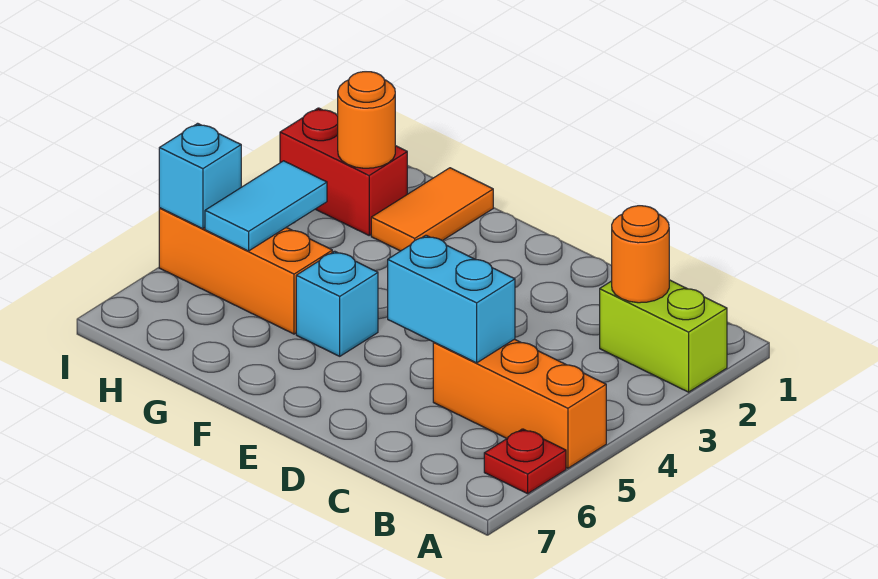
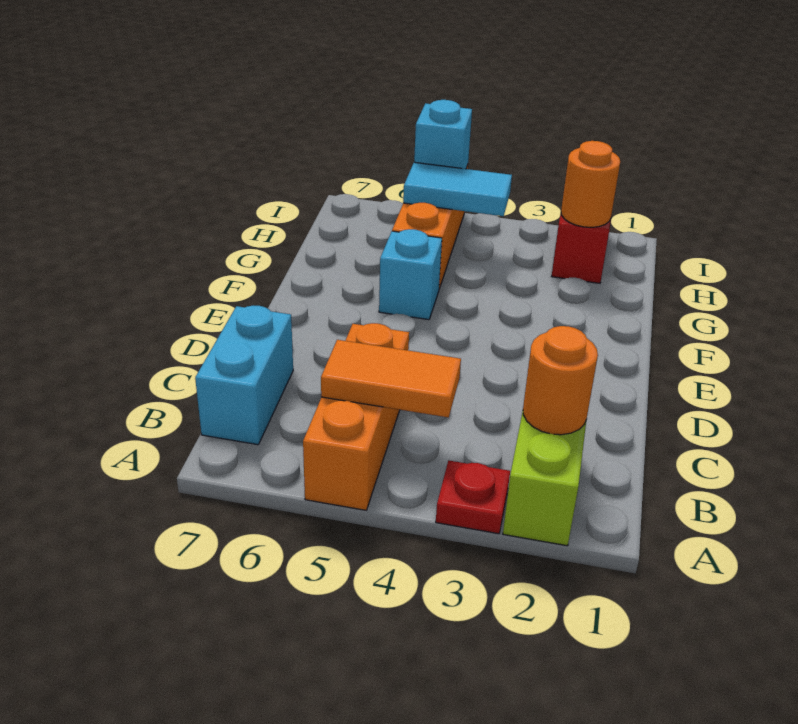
red 1x1 plate [484,429,566,494] -> red 1x1 plate moved to [436,461,510,534]
cyan 1x2 brick [388,235,515,363] -> cyan 1x2 brick moved to [195,305,293,445]
orange 1x2 tile [371,168,493,251] -> orange 1x2 tile moved to [321,340,461,417]

